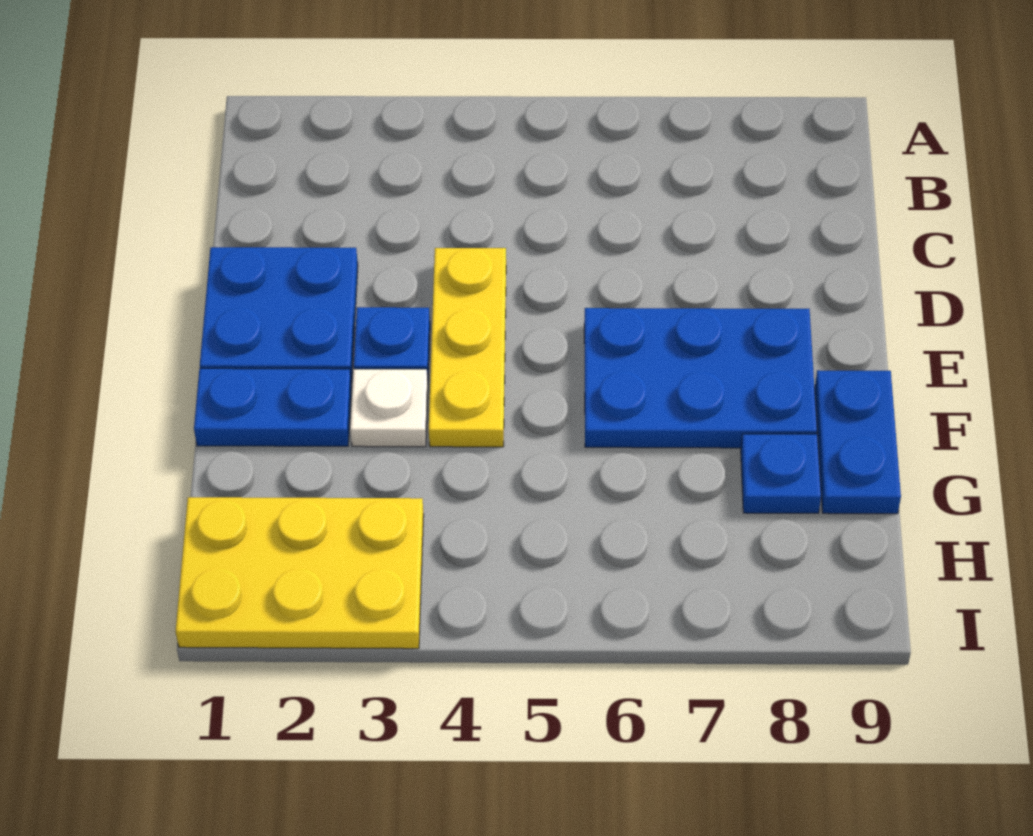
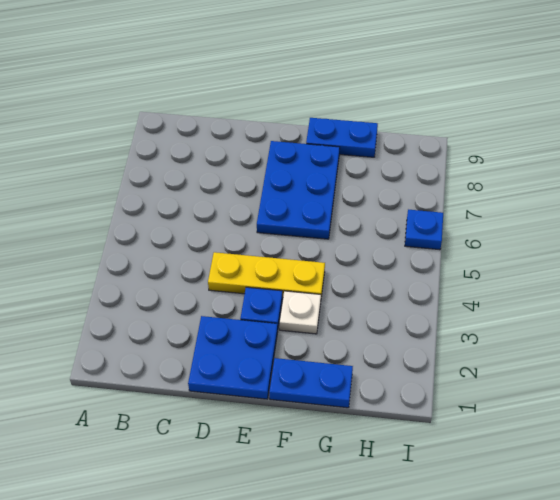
blue 1x2 plate [194,368,351,446] -> blue 1x2 plate turned to [269,358,353,408]
blue 1x1 plate [741,434,821,513] -> blue 1x1 plate moved to [405,210,443,250]
yellow 2x3 plate [176,497,424,649] -> none

